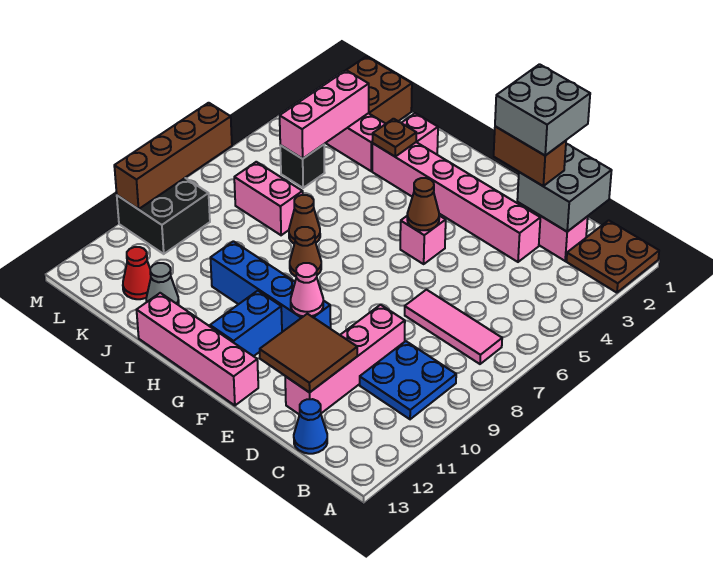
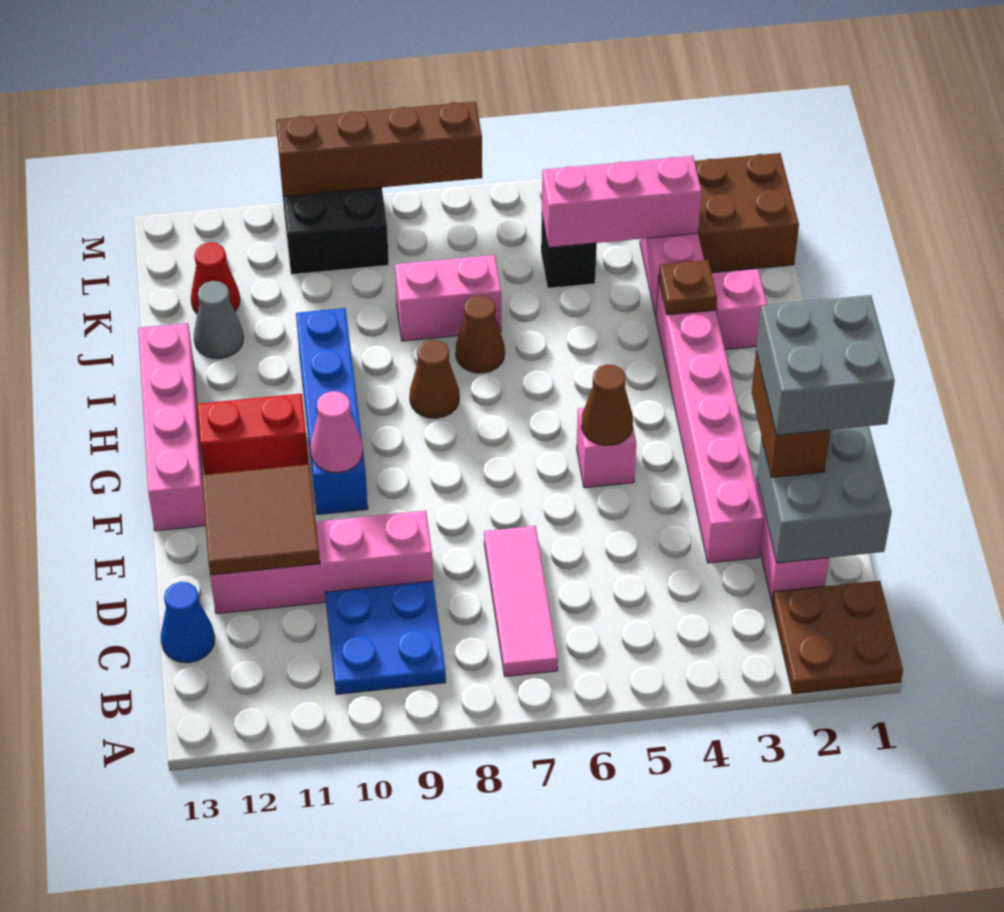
blue 1x2 brick [210,291,282,356] -> red 1x2 brick [197,394,309,475]
pink 1x2 brick [234,162,303,235] -> pink 1x2 brick turned to [395,255,501,341]

